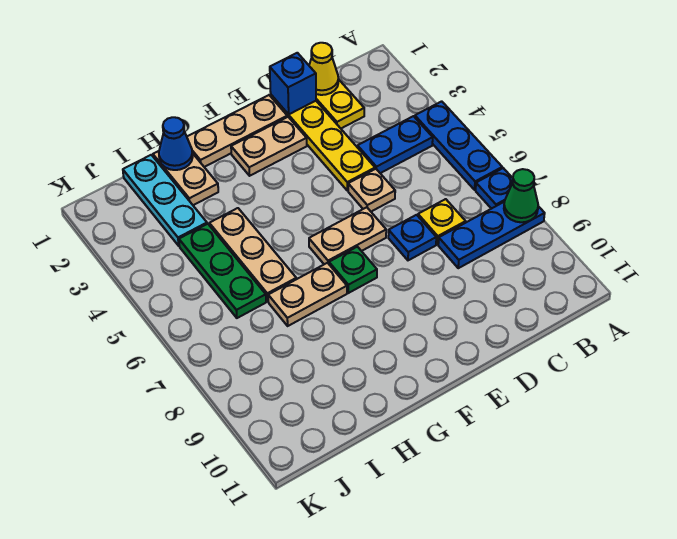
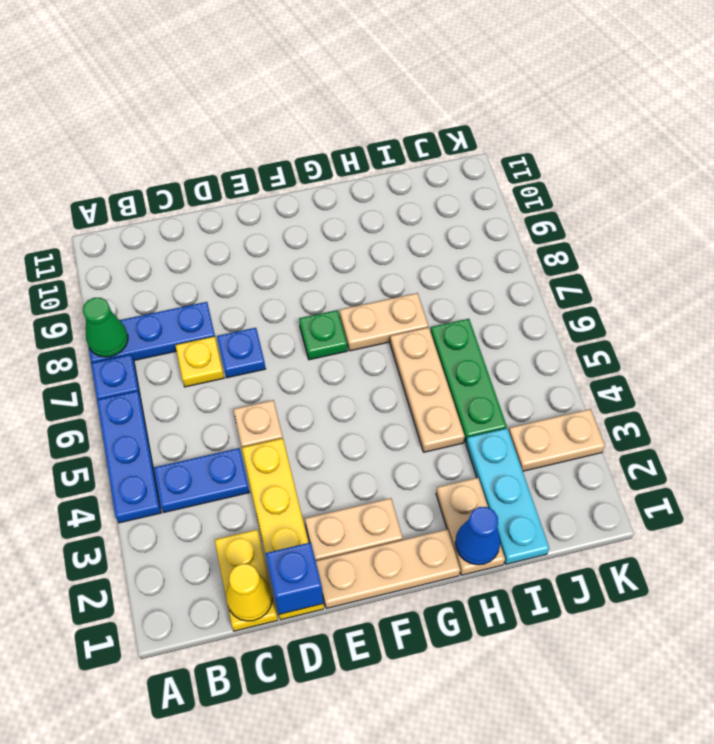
tan 1x2 plate [309,207,386,264] -> tan 1x2 plate moved to [509,409,605,471]

